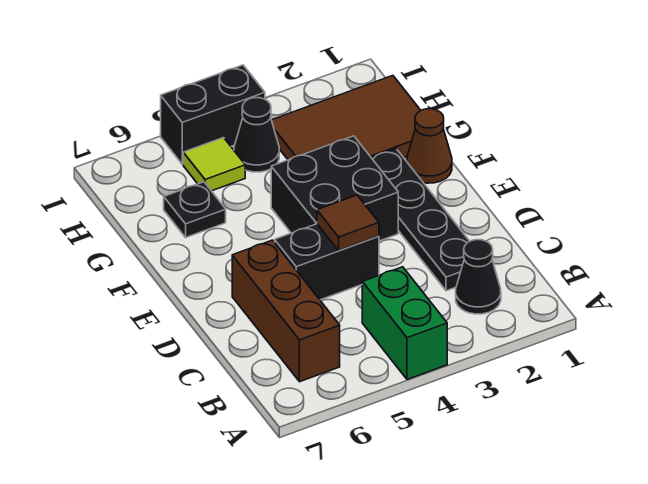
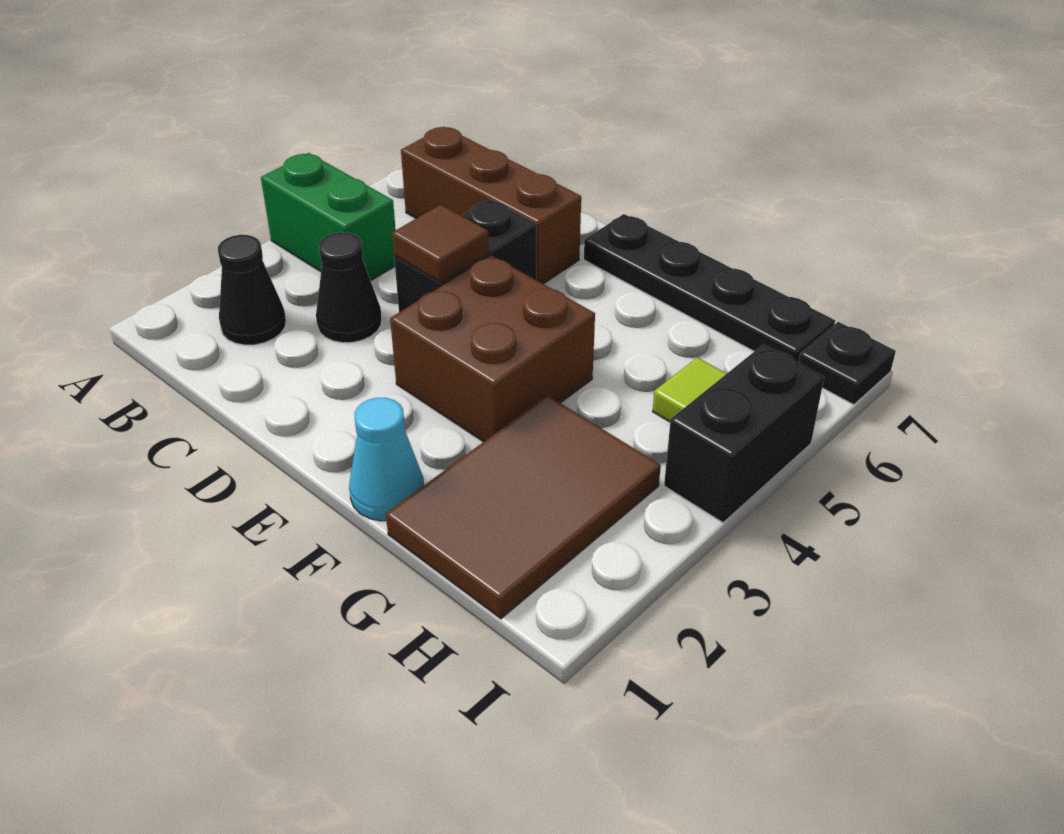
black 1x4 plate [372,149,470,291] -> black 1x4 plate moved to [584,214,835,363]
black 2x2 brick [271,136,398,241] -> brown 2x2 brick [390,255,595,442]
brown 1x1 cone [407,109,452,183] -> cyan 1x1 cone [349,398,424,521]
black 1x1 plate [164,182,226,237] -> black 1x1 plate moved to [799,322,896,405]
black 1x1 cone [234,98,279,172] -> black 1x1 cone moved to [316,232,382,343]

